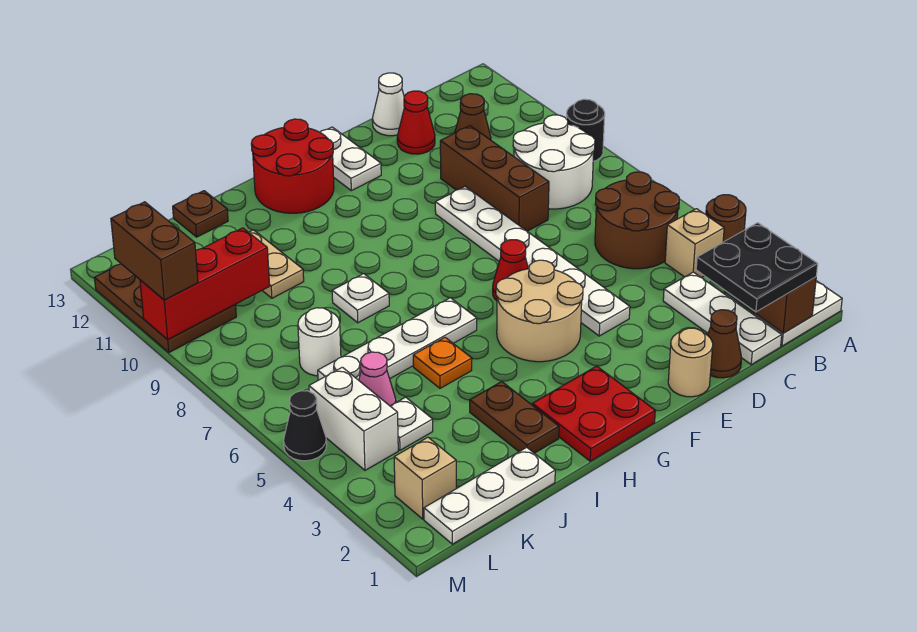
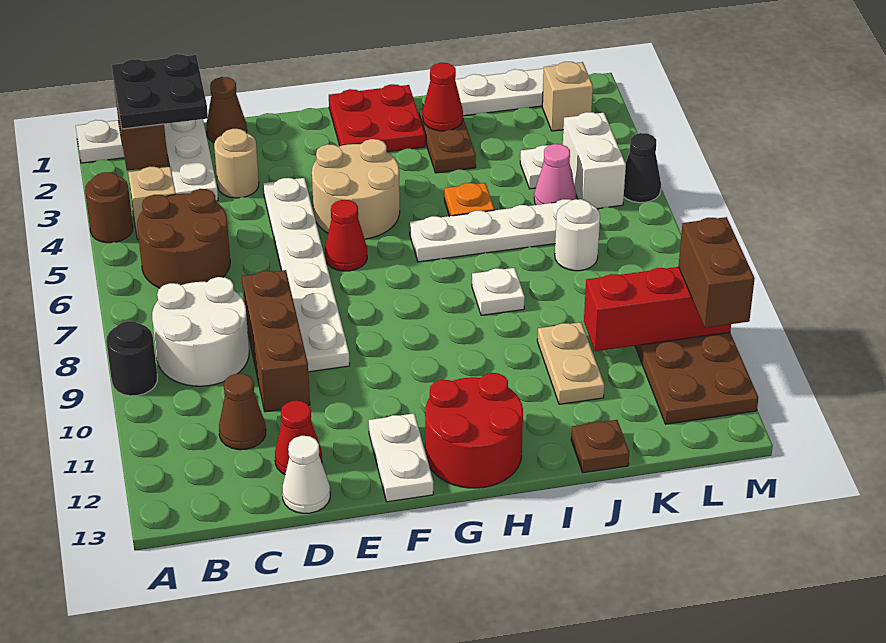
tan 1x1 round brick [668,328,713,397] -> tan 1x1 round brick moved to [214,129,259,198]
none -> red 1x1 cone [423,63,463,131]

